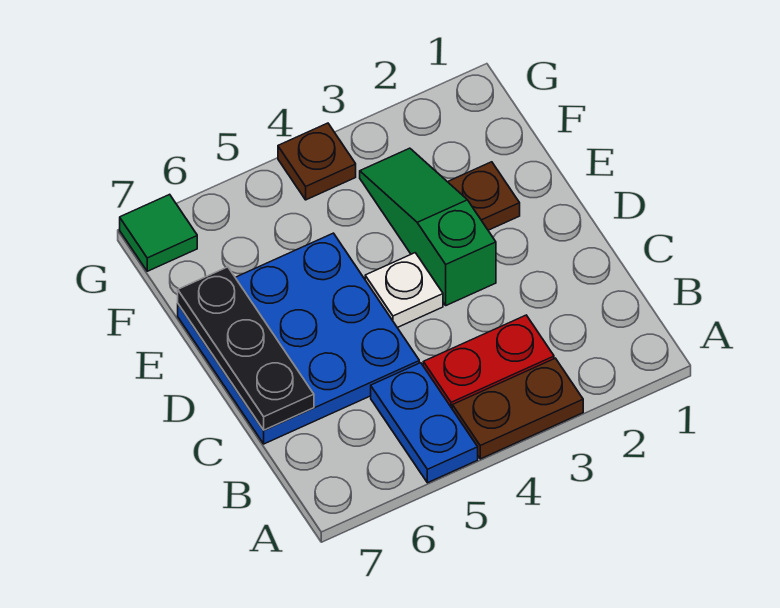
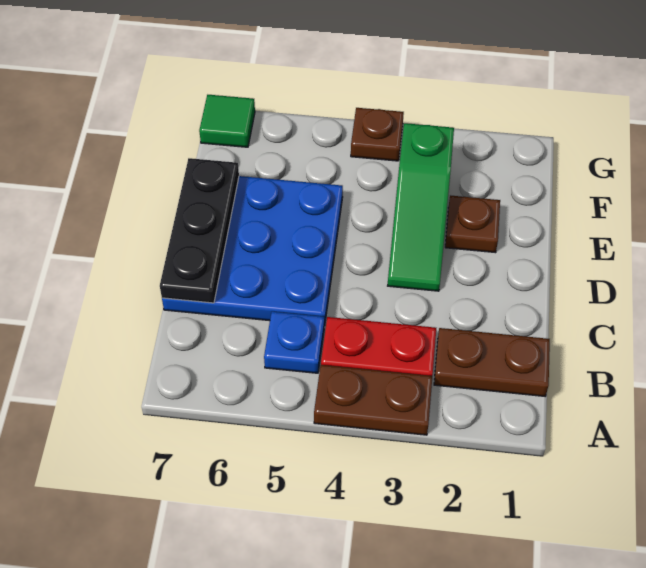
blue 1x2 plate [371,363,478,483] -> blue 1x1 plate [264,311,324,373]
none -> brown 1x2 plate [434,328,550,396]
green 1x3 slope [360,148,496,305] -> green 1x3 slope turned to [388,123,454,291]
white 1x1 plate [365,253,443,328] -> none

